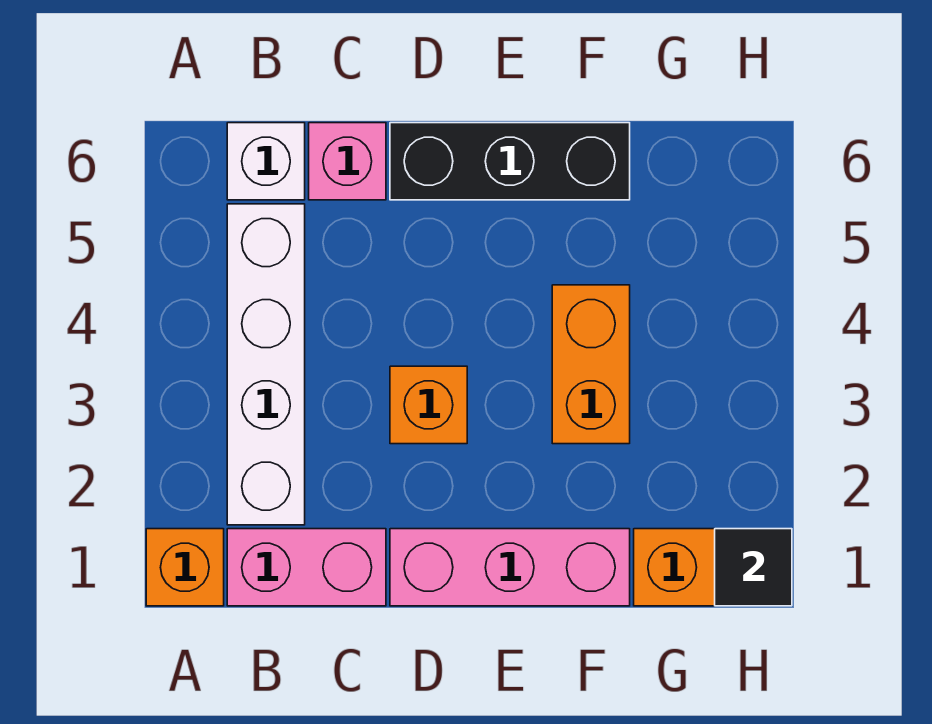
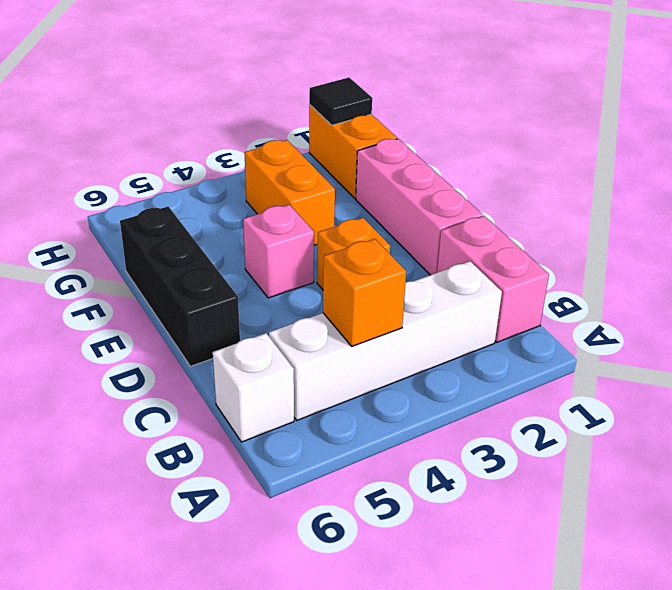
orange 1x1 brick [146,529,224,606] -> orange 1x1 brick moved to [323,239,406,346]
pink 1x1 brick [309,123,386,200] -> pink 1x1 brick moved to [243,205,314,298]
orange 1x2 brick [552,285,630,444] -> orange 1x2 brick turned to [245,140,335,245]

